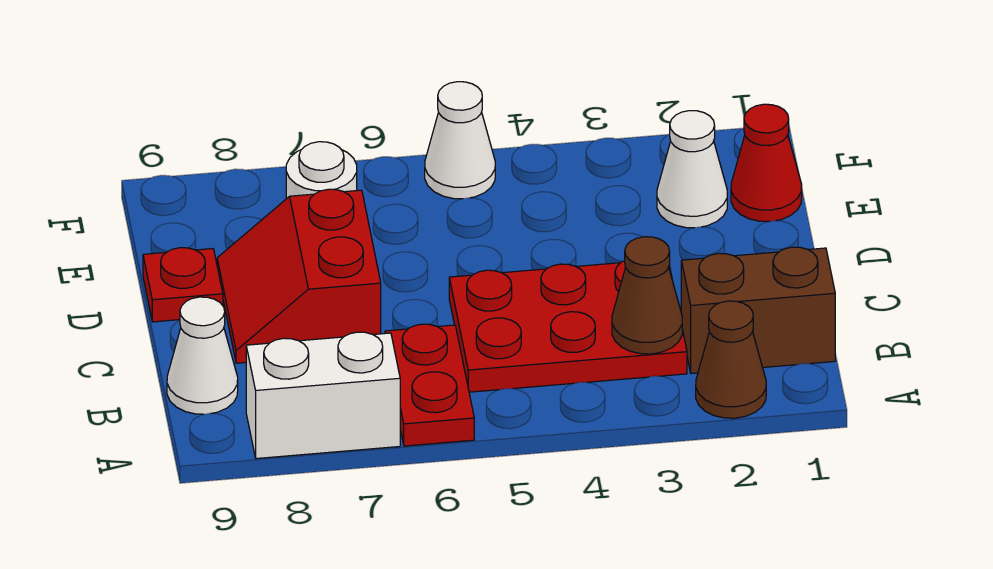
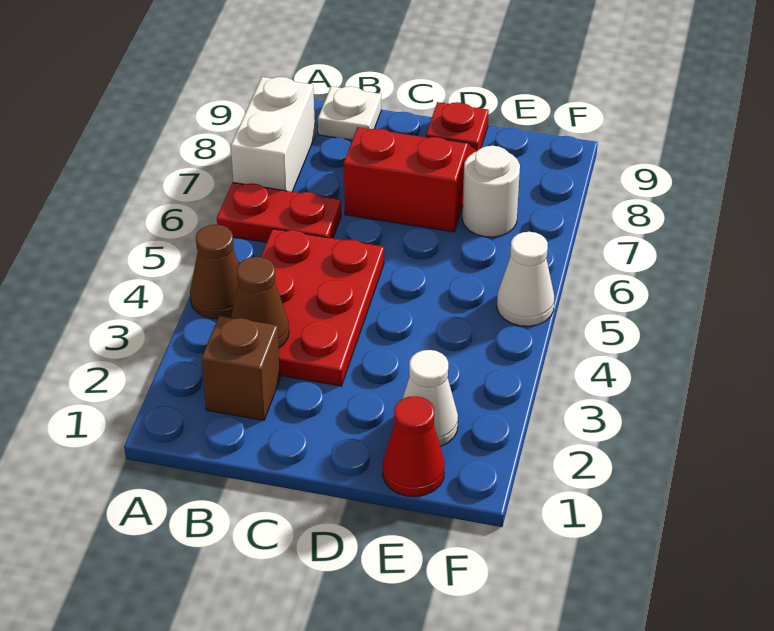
brown 1x1 cone [696,301,766,418] -> brown 1x1 cone moved to [190,225,239,319]
brown 1x2 brick [681,247,835,374] -> brown 1x1 brick [202,316,280,420]
white 1x1 cone [167,297,238,414] -> white 1x1 plate [318,86,381,140]

